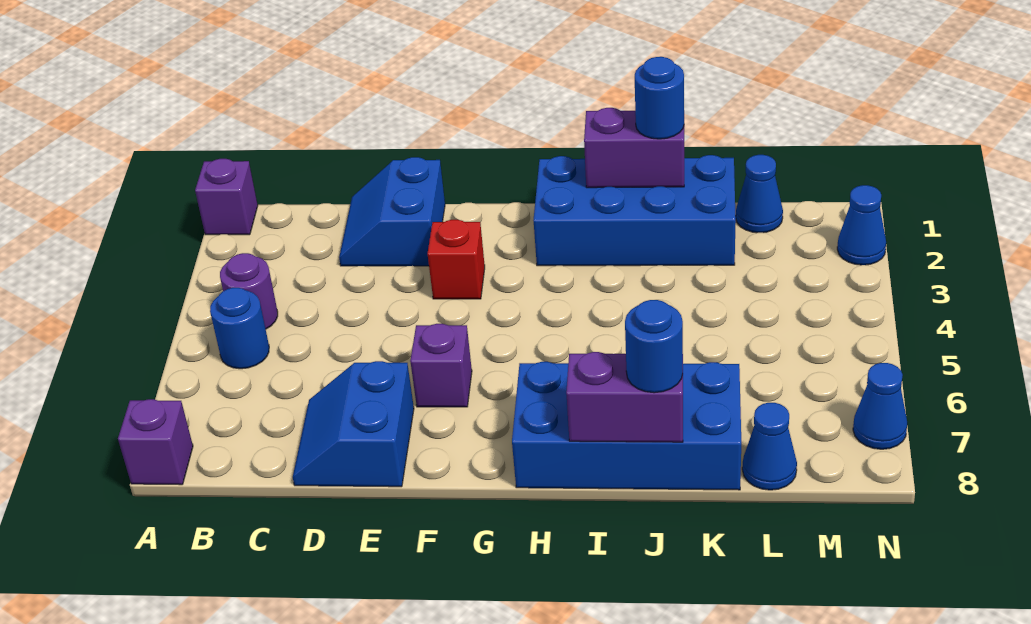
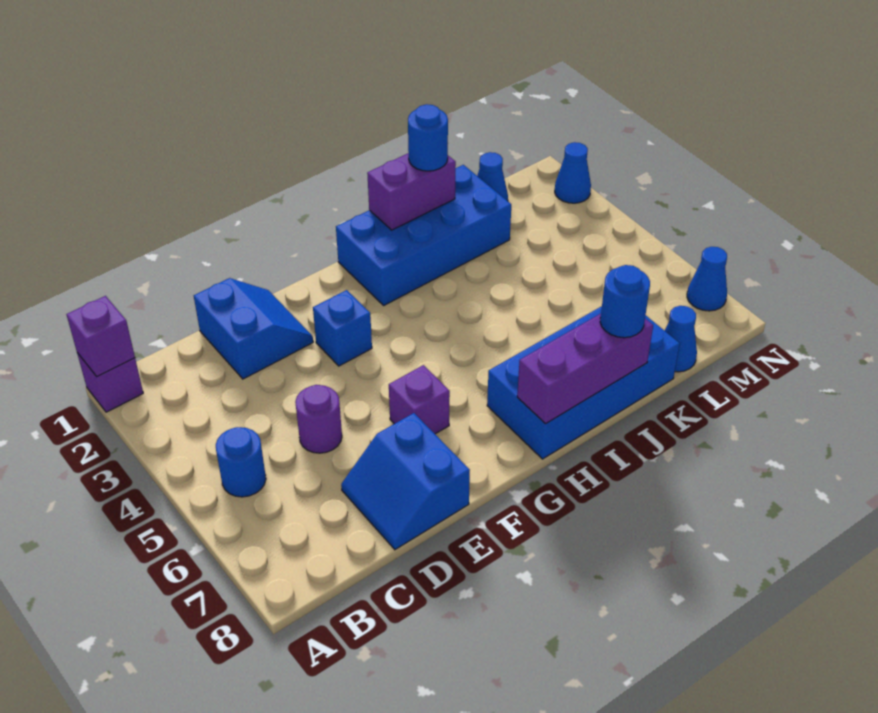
purple 1x1 brick [118,399,193,485] -> purple 1x1 brick moved to [67,296,135,377]
purple 1x1 round brick [220,253,278,329] -> purple 1x1 round brick moved to [295,385,342,453]
blue 2x2 slope [339,157,445,266] -> blue 2x2 slope turned to [194,278,313,379]
red 1x1 brick [428,220,485,299] -> blue 1x1 brick [313,290,372,366]
purple 1x2 brick [566,352,683,442] -> purple 1x3 brick [517,314,653,424]

